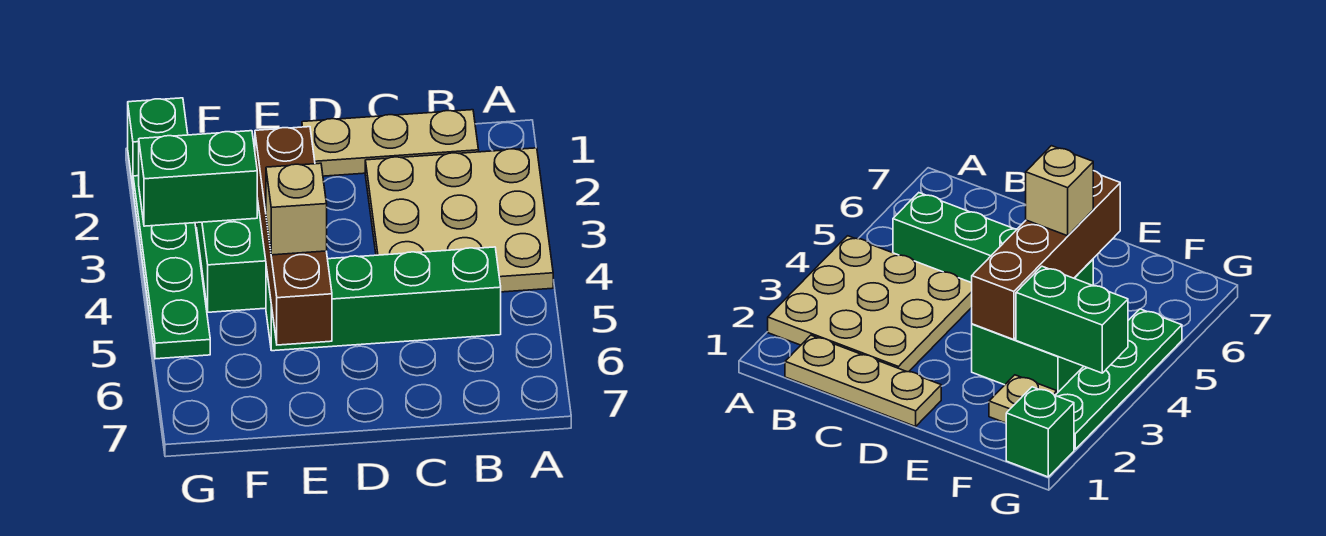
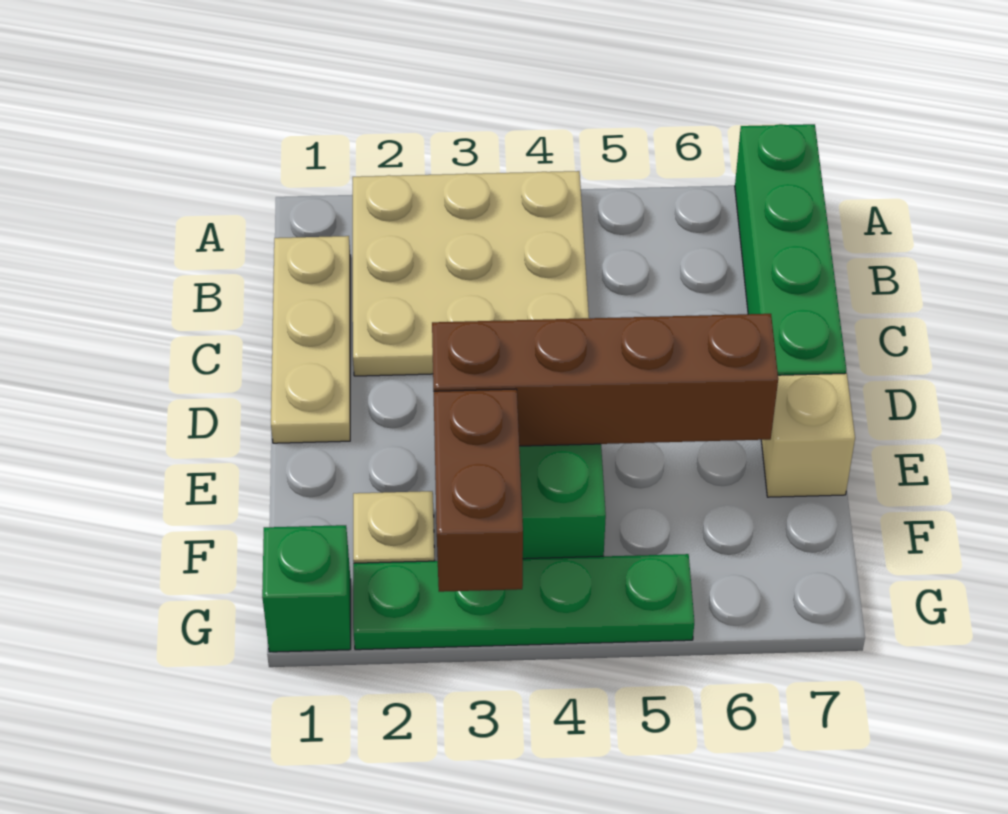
green 1x4 brick [266,247,501,351] -> green 1x4 brick moved to [735,124,846,375]
tan 1x1 brick [266,163,327,255] -> tan 1x1 brick moved to [761,373,855,497]
green 1x2 brick [139,131,257,226] -> brown 1x2 brick [434,389,523,592]

